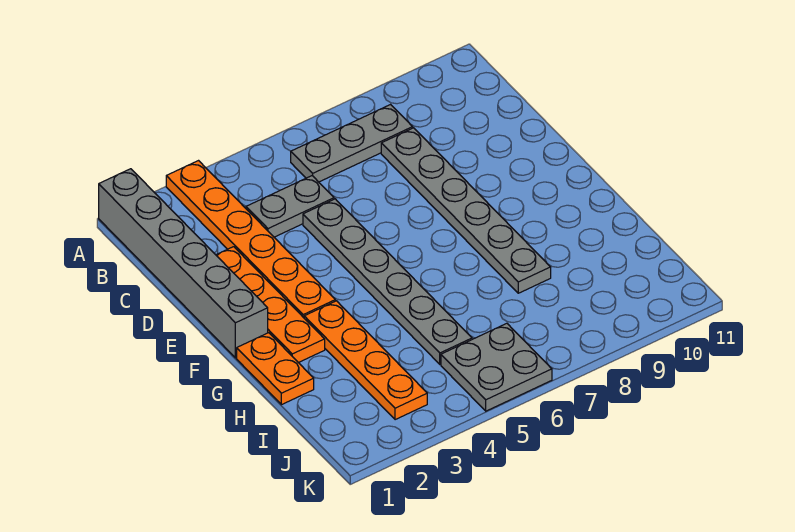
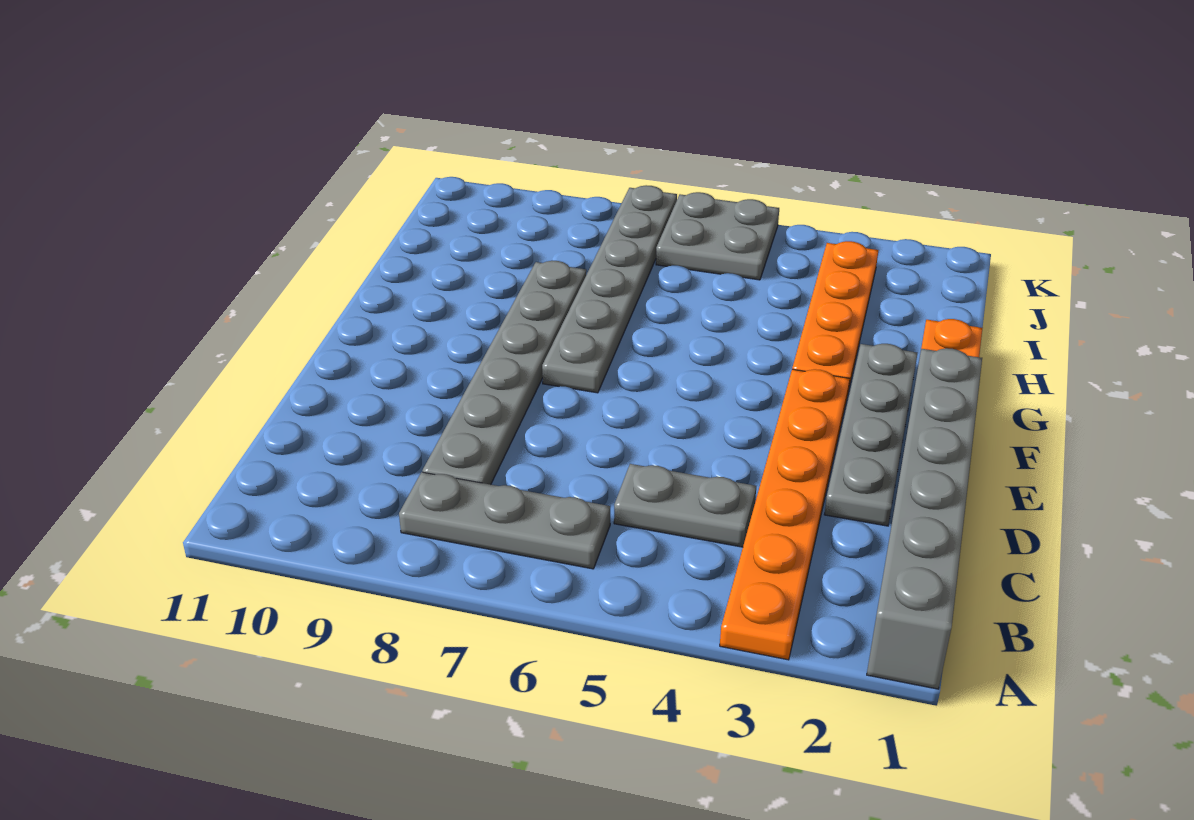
orange 1x4 plate [216,247,325,363] -> grey 1x4 plate [824,344,917,526]
grey 1x6 plate [303,199,472,364] -> grey 1x6 plate moved to [542,185,677,393]

